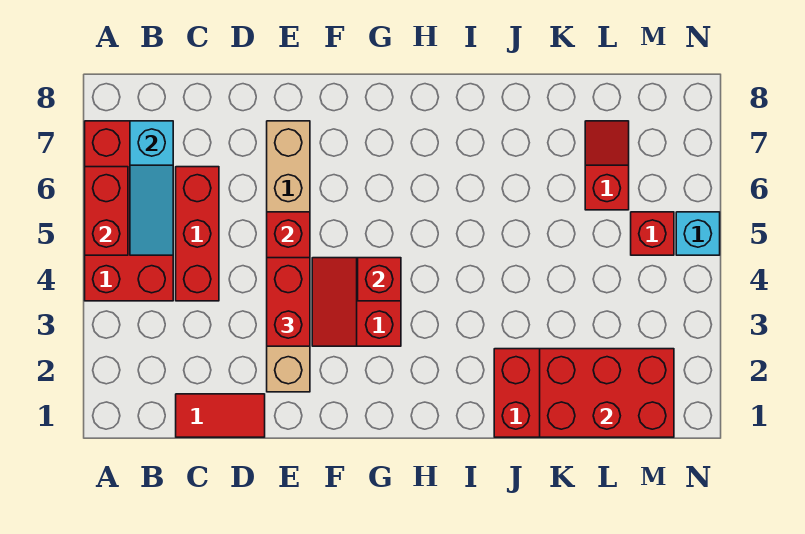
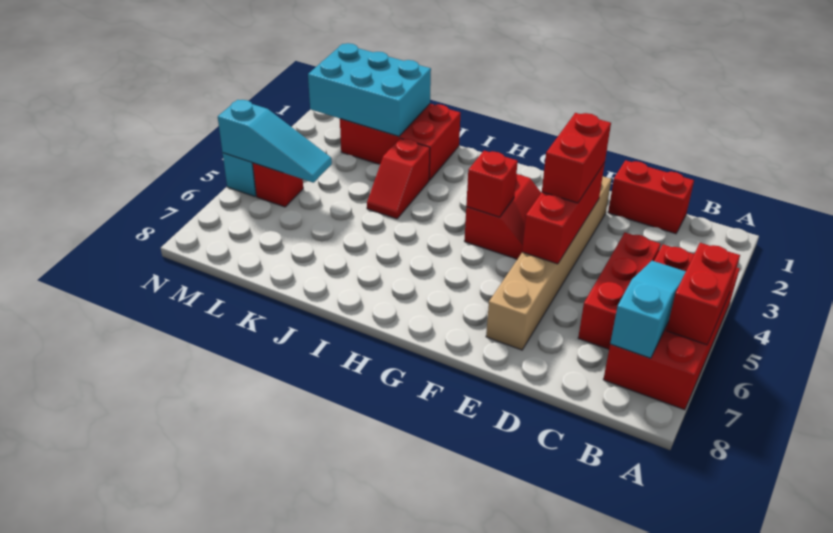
red 1x2 tile [176,394,265,437] -> red 1x2 brick [608,160,694,234]
red 2x3 brick [540,349,674,437] -> cyan 2x3 brick [308,43,431,136]
none -> cyan 1x3 slope [218,100,332,183]
red 1x2 slope [585,121,629,210] -> red 1x2 slope moved to [367,138,430,219]

